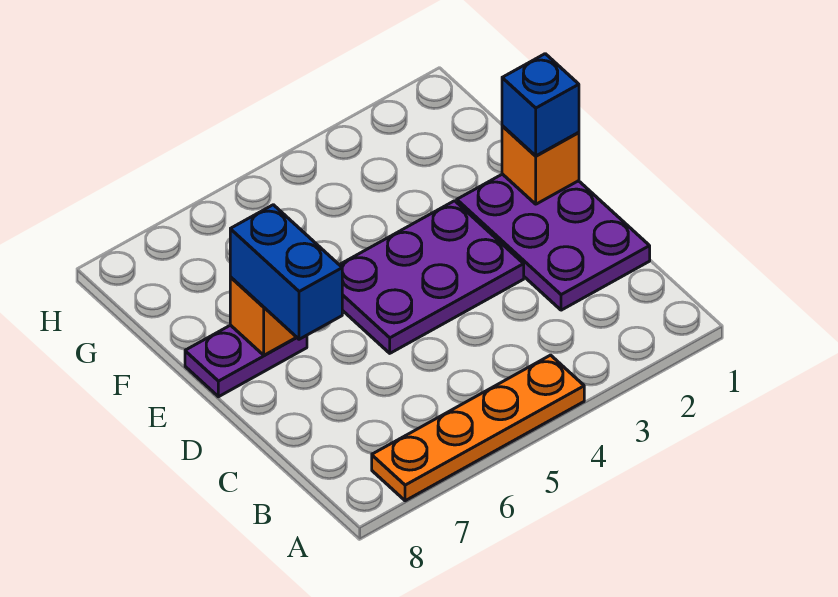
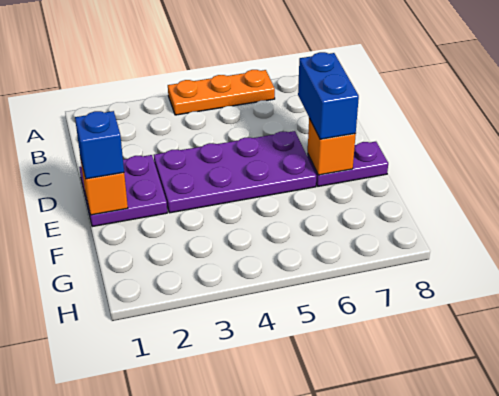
orange 1x4 plate [372,355,584,501] -> orange 1x3 plate [168,70,275,115]
purple 2x3 plate [457,174,650,310] -> purple 2x2 plate [79,155,167,227]
purple 2x3 plate [340,201,524,353] -> purple 2x4 plate [154,131,316,213]

